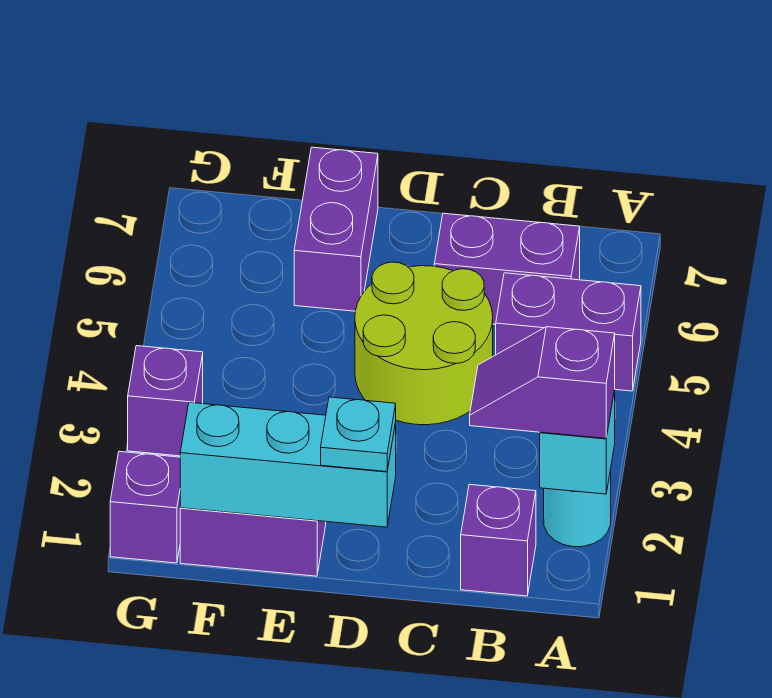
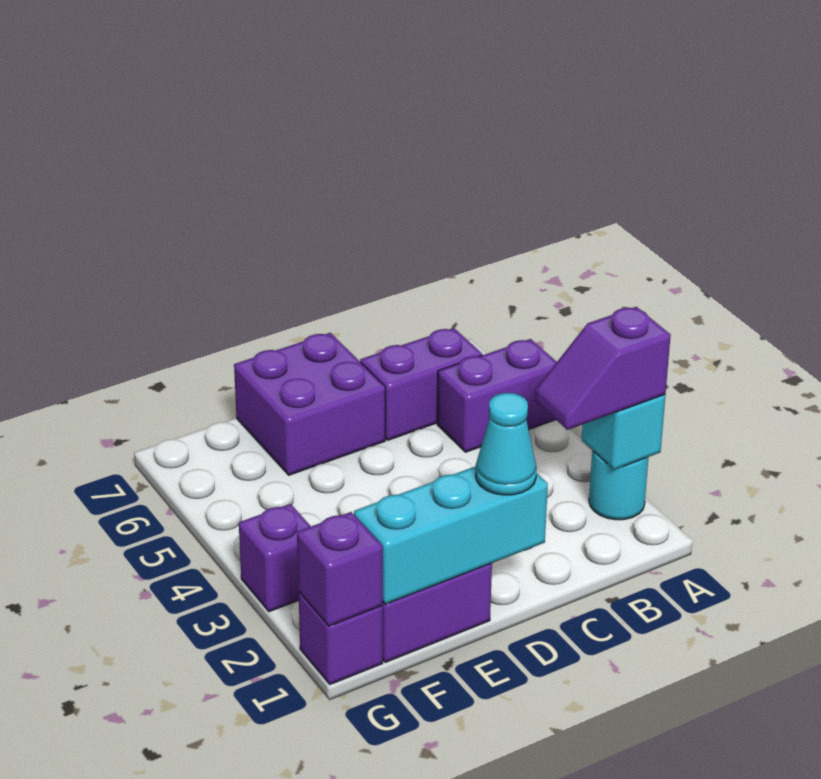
purple 1x1 brick [461,484,536,596] -> purple 1x1 brick moved to [297,512,383,626]
lime 2x2 round brick [355,262,493,425] -> none
cyan 1x1 plate [321,397,396,472] -> cyan 1x1 cone [476,393,537,495]
purple 1x2 brick [294,147,378,311] -> purple 2x2 brick [234,333,385,475]

